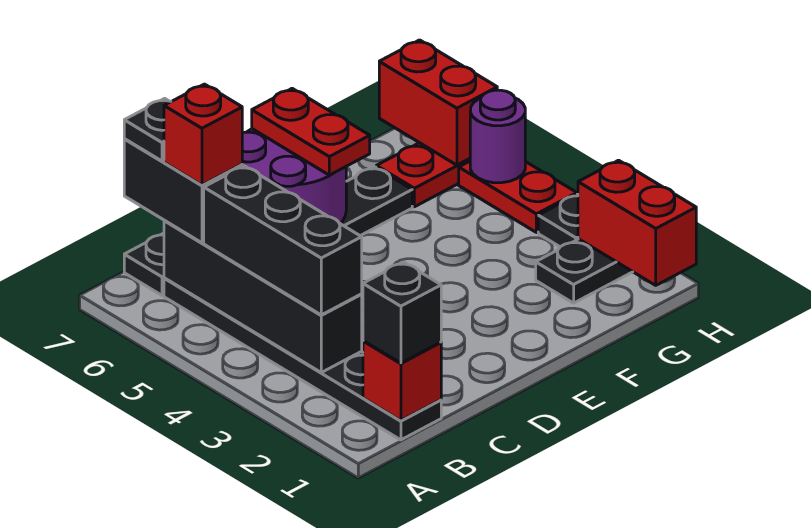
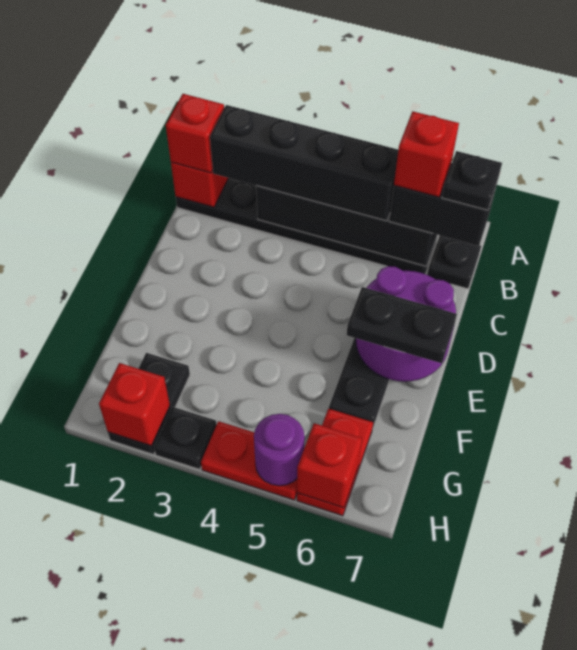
black 1x1 brick [363,262,441,363] -> red 1x1 brick [166,94,224,173]
black 1x3 brick [204,166,362,315] -> black 1x4 brick [210,105,398,221]
red 1x2 plate [252,89,370,175] -> black 1x2 plate [347,287,457,363]
red 1x2 brick [578,160,696,285] -> red 1x1 brick [99,363,170,446]
red 1x2 brick [379,40,497,165] -> red 1x1 brick [297,423,362,508]

